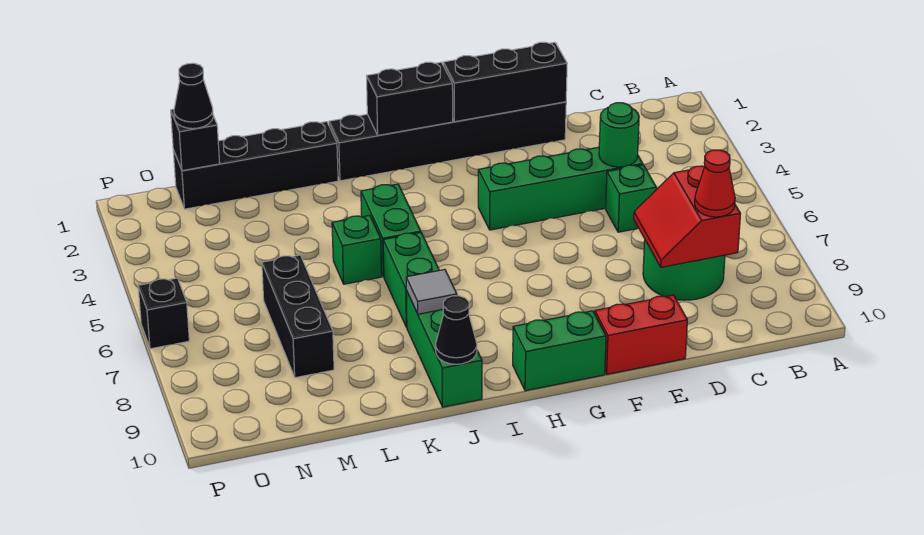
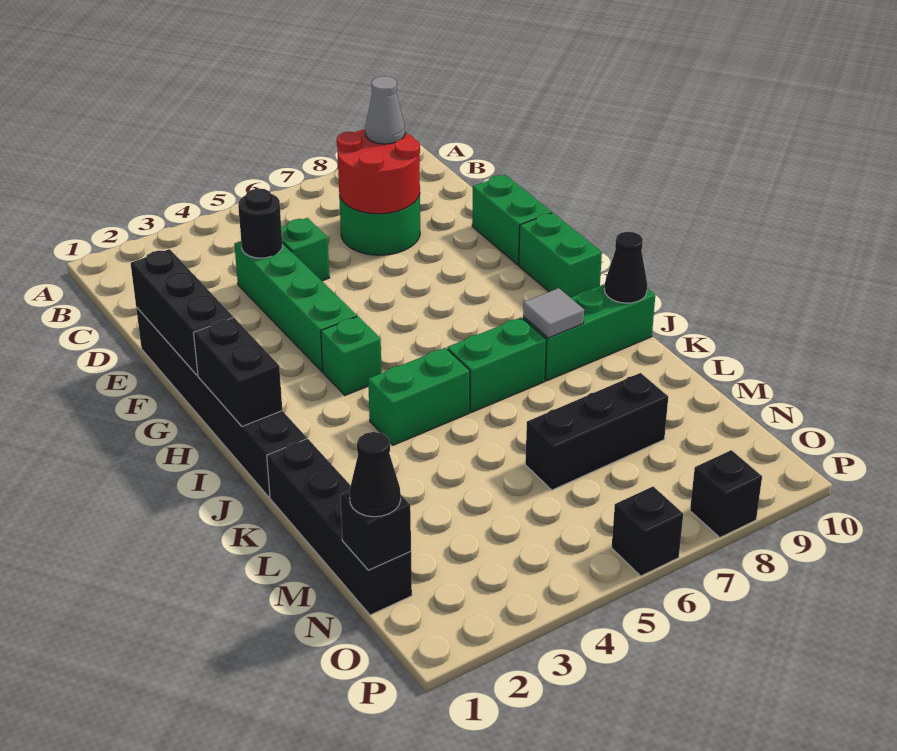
red 2x2 slope [634,166,741,267] -> red 2x2 round brick [337,129,420,214]
red 1x1 cone [695,150,735,217] -> grey 1x1 cone [365,76,405,144]
green 1x1 round brick [599,103,639,167] -> black 1x1 round brick [238,188,283,258]
red 1x2 brick [595,295,687,374] -> green 1x2 brick [472,175,552,265]
green 1x1 brick [332,215,382,284] -> green 1x1 brick moved to [321,317,382,395]
none -> black 1x1 brick [690,450,762,538]

